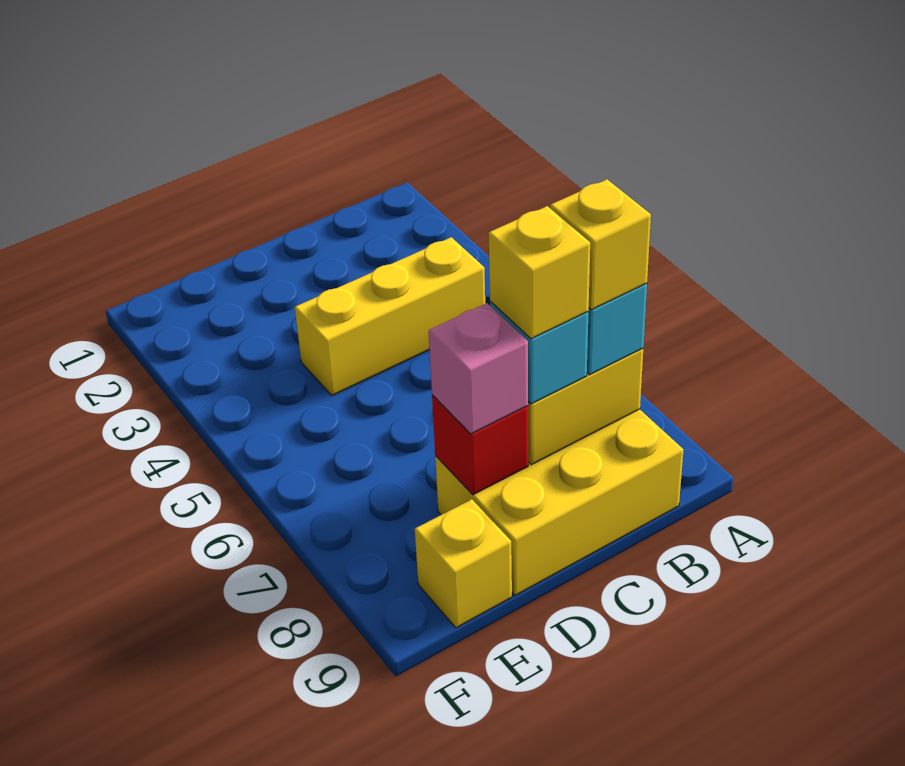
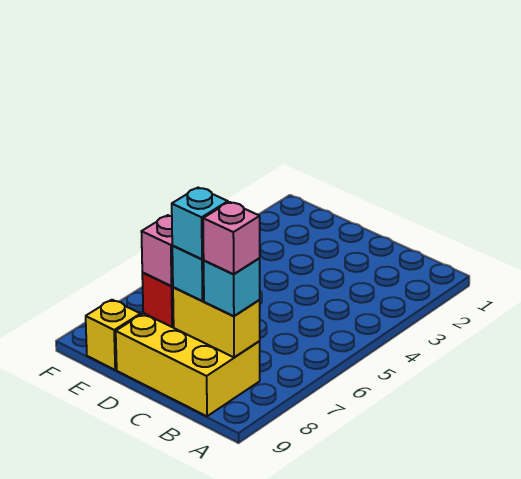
yellow 1x3 brick [295,237,485,395] -> none
yellow 1x1 brick [550,179,651,310] -> pink 1x1 brick [203,202,260,274]
yellow 1x1 brick [489,206,590,339] -> cyan 1x1 brick [172,188,228,259]

